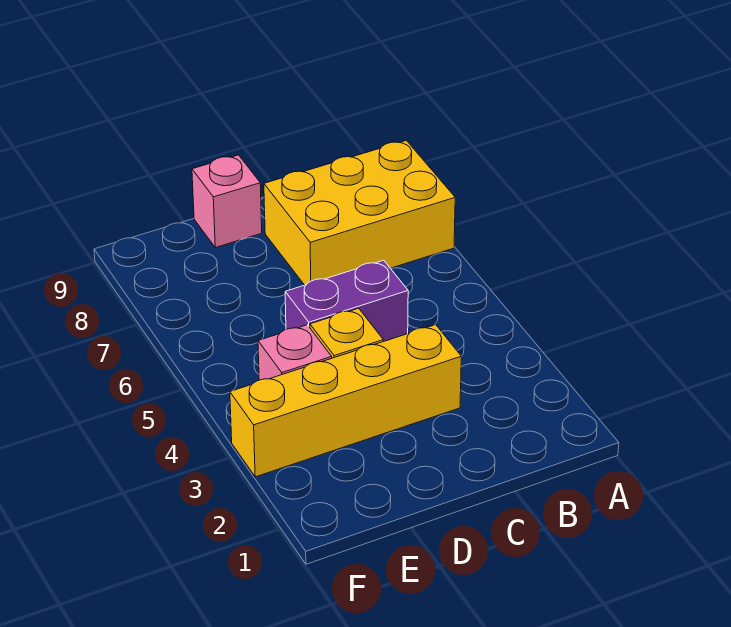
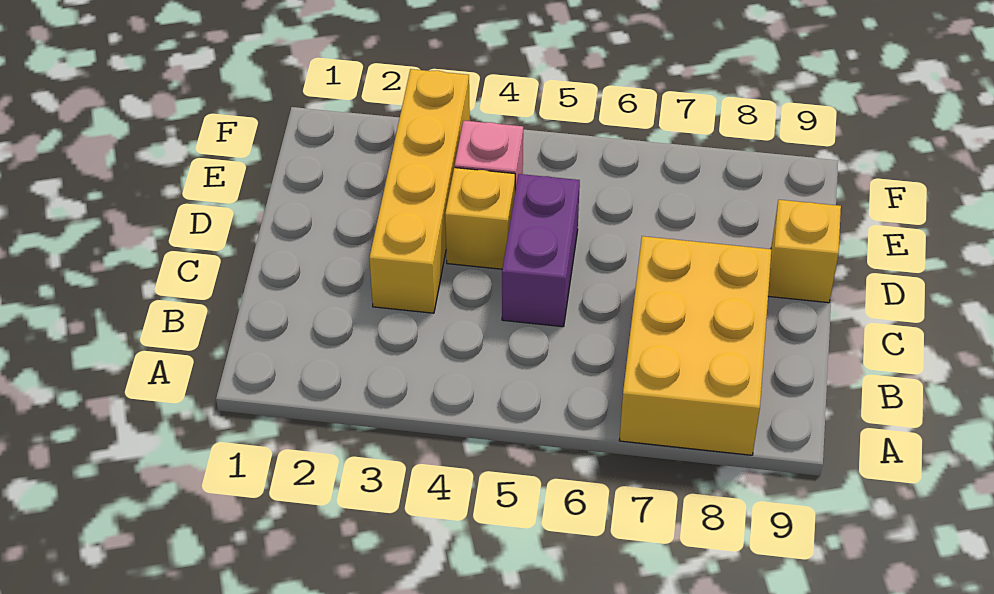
pink 1x1 brick [192,155,262,248] -> yellow 1x1 brick [768,200,841,303]

